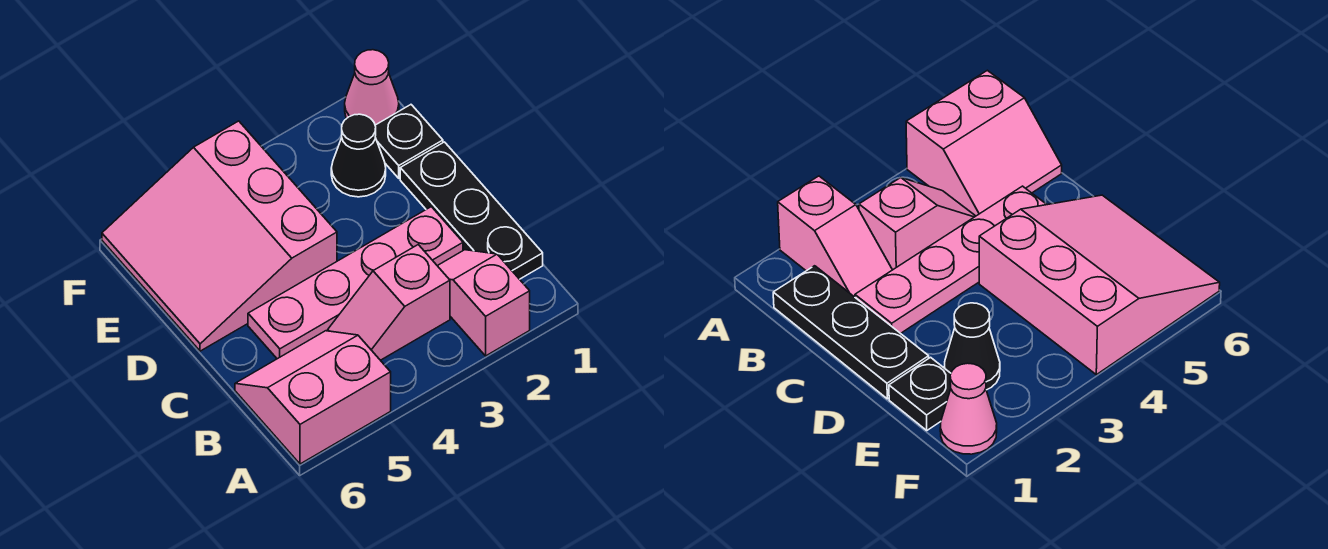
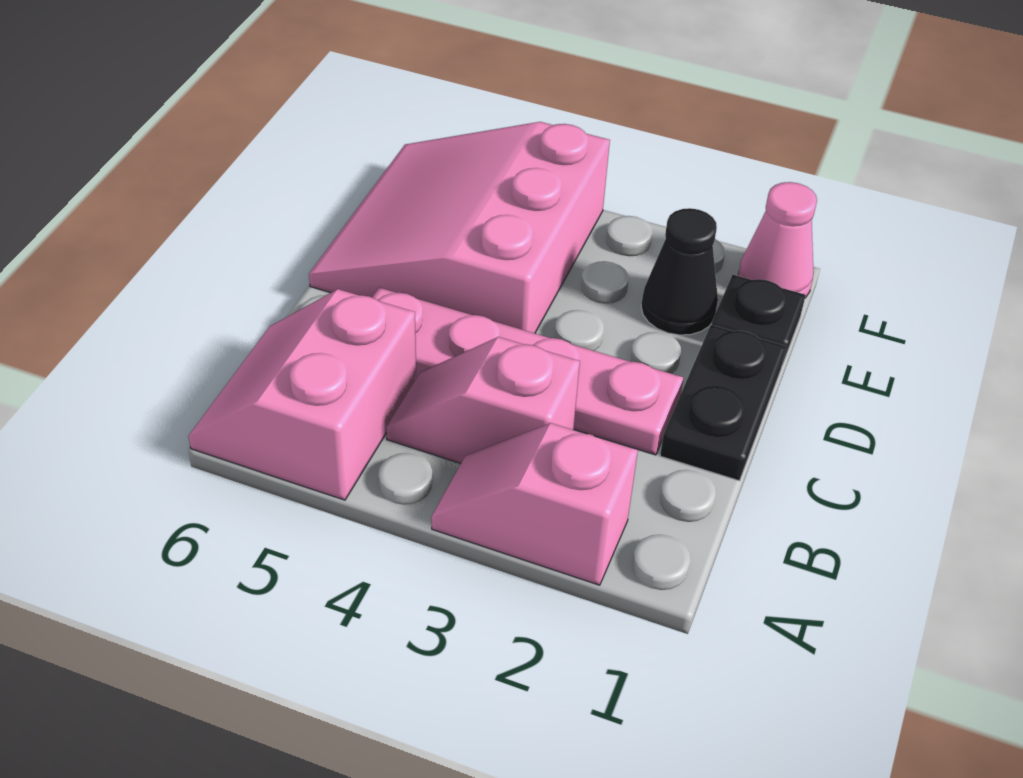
pink 1x2 slope [438,250,530,356] -> pink 1x2 slope turned to [431,423,638,585]
pink 2x2 slope [235,331,391,464] -> pink 2x2 slope turned to [188,289,416,500]
black 1x3 plate [400,142,543,279] -> black 1x2 plate [660,325,787,481]

